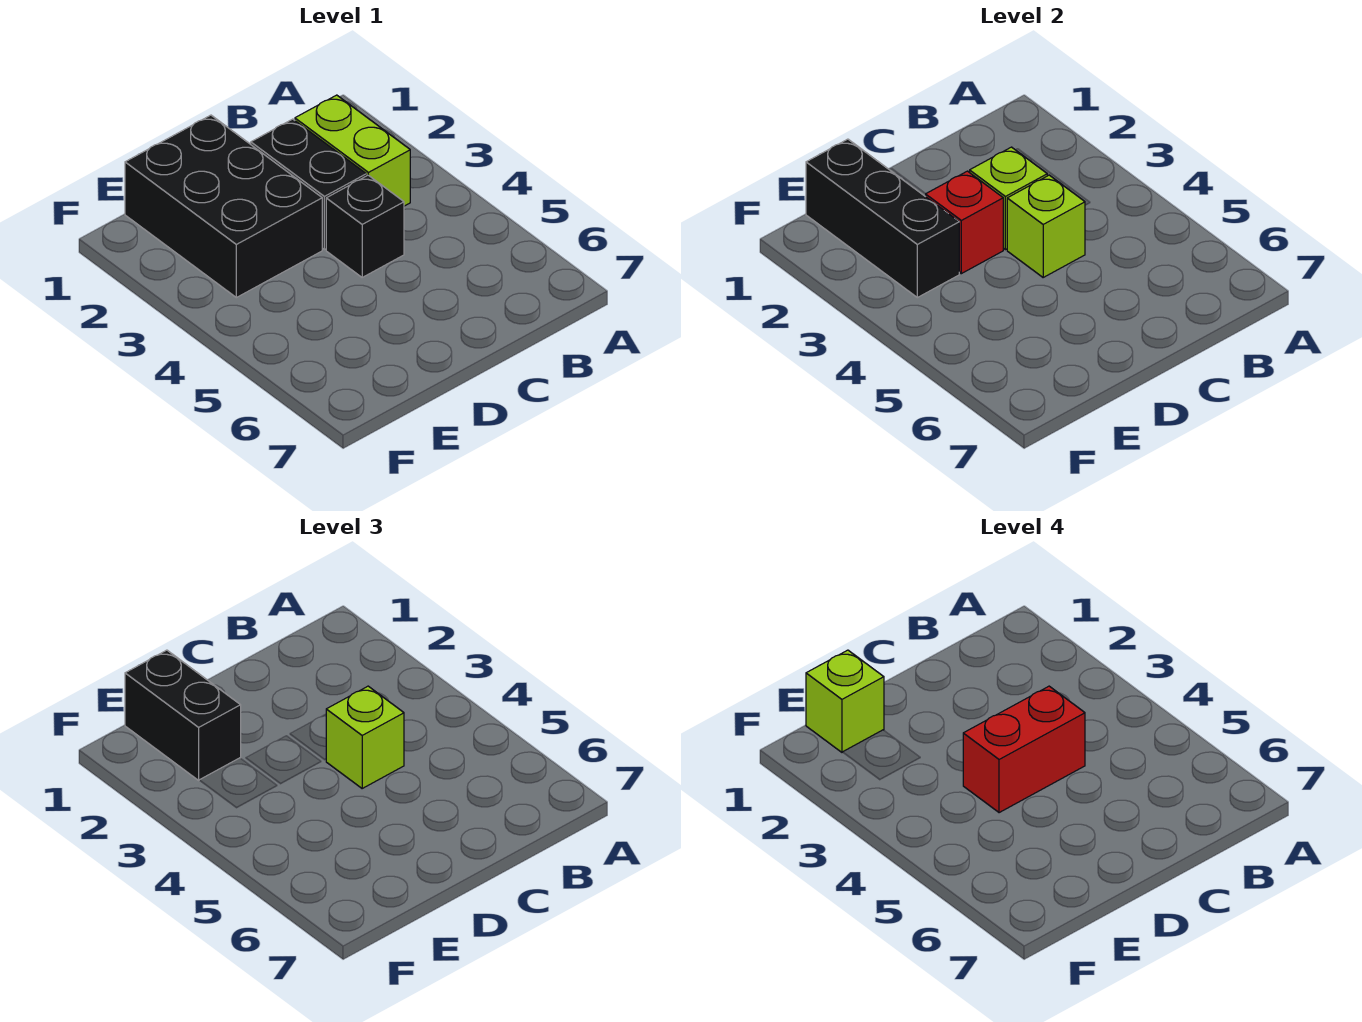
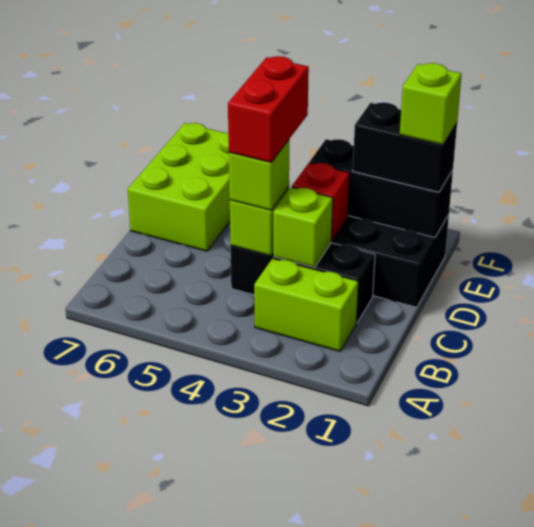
none -> lime 2x3 brick [128,123,230,251]

